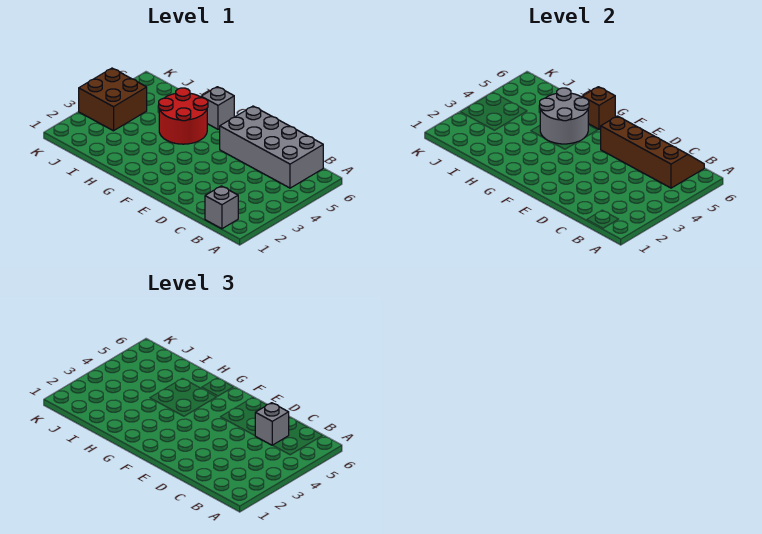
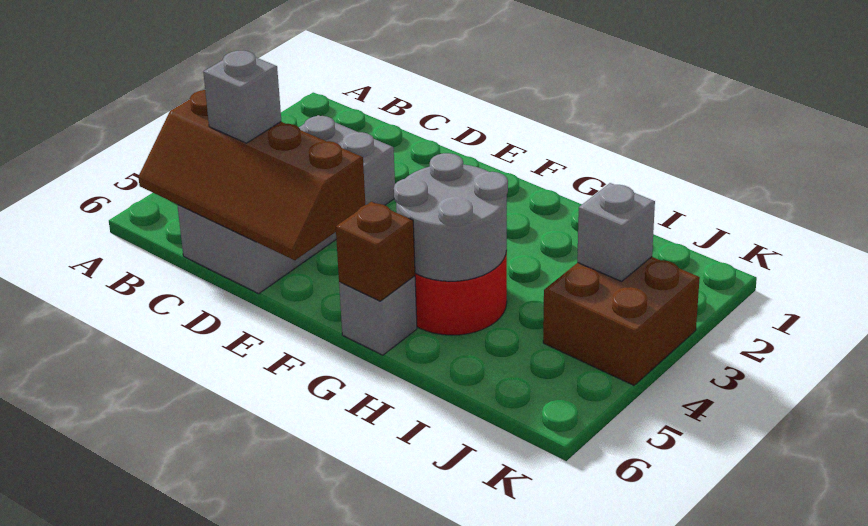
grey 1x1 brick [205,186,238,229] -> grey 1x1 brick moved to [577,183,655,281]
grey 2x4 brick [220,106,323,188] -> grey 2x4 brick turned to [177,115,395,294]

